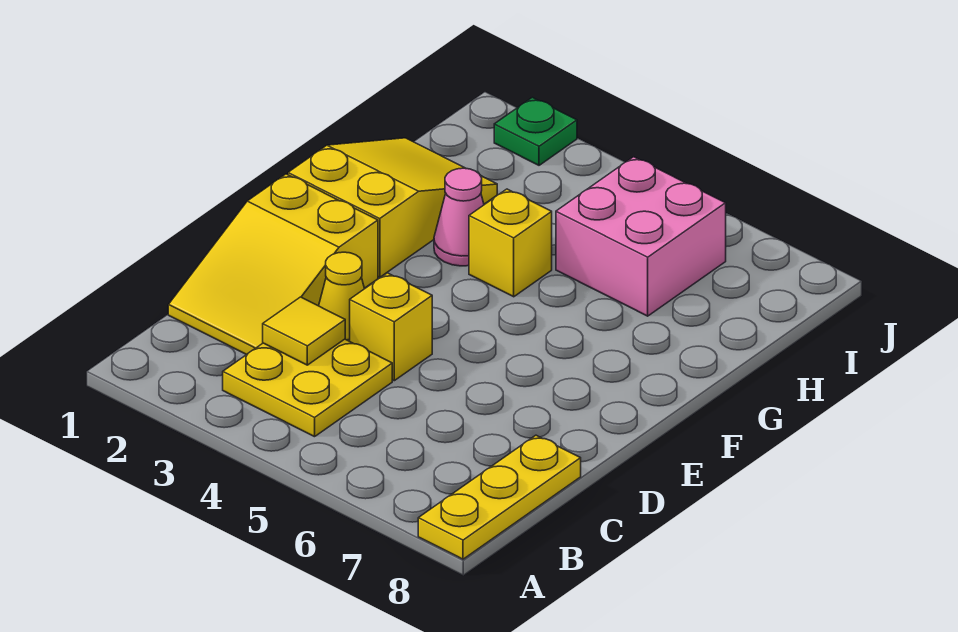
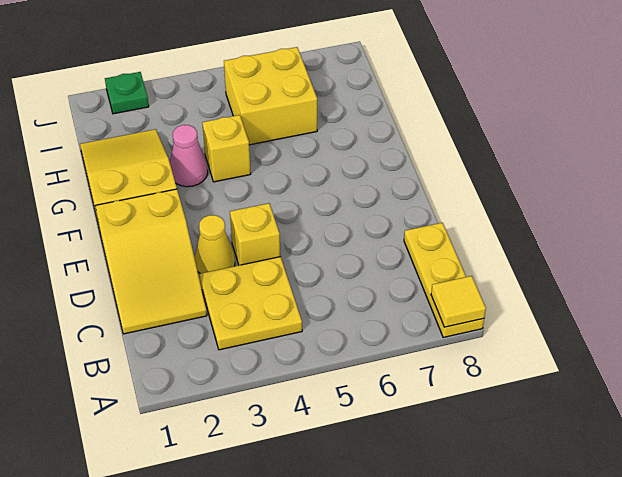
yellow 1x1 tile [263,297,345,365] -> yellow 1x1 tile moved to [431,276,486,327]
pink 2x2 brick [556,157,726,316] -> yellow 2x2 brick [224,47,317,145]

